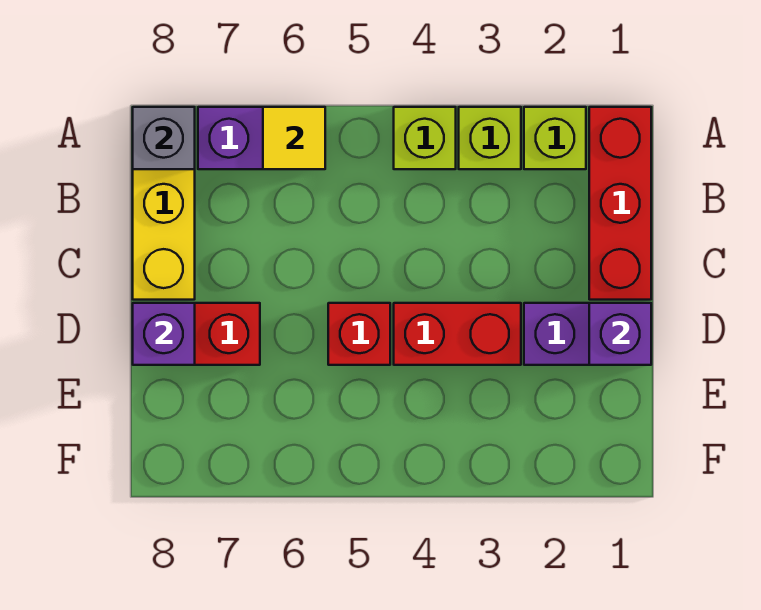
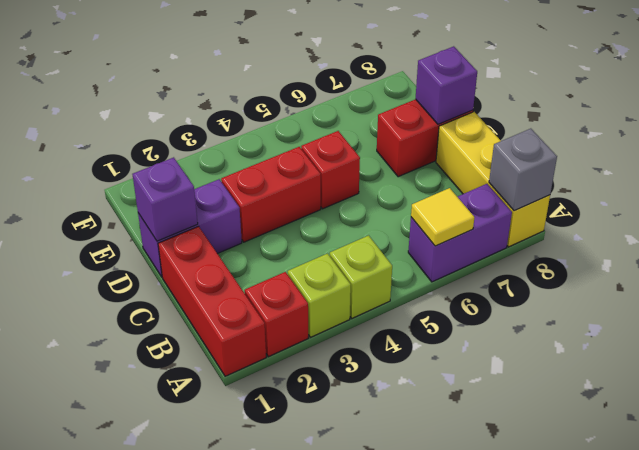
lime 1x1 brick [524,107,586,169] -> red 1x1 brick [245,272,308,357]

